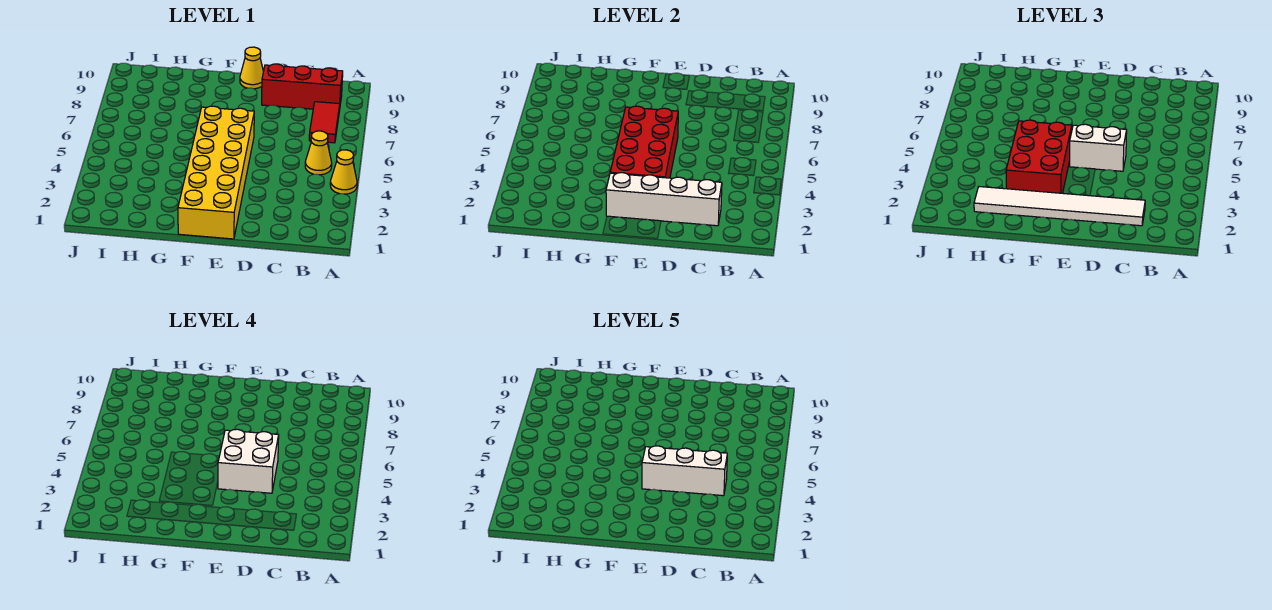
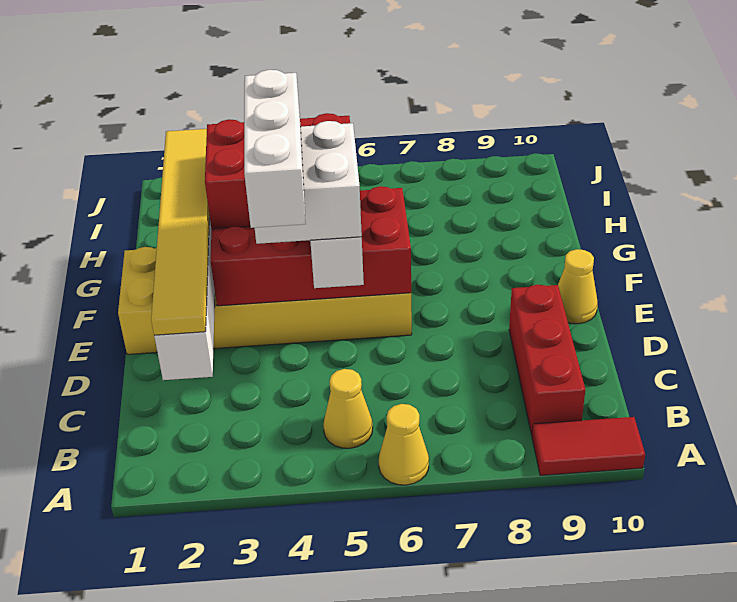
yellow 1x1 cone [330,150,357,194] -> yellow 1x1 cone moved to [379,404,429,485]
red 1x2 tile [309,102,340,143] -> red 1x2 tile moved to [532,417,645,475]
white 1x6 tile [974,187,1145,226] -> yellow 1x6 tile [151,129,210,336]

